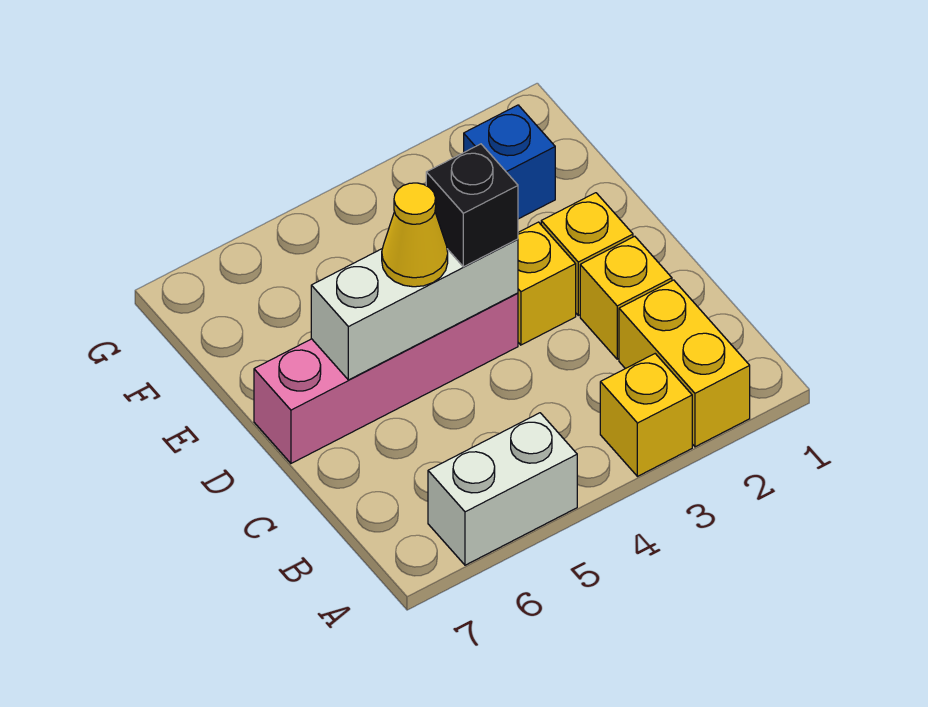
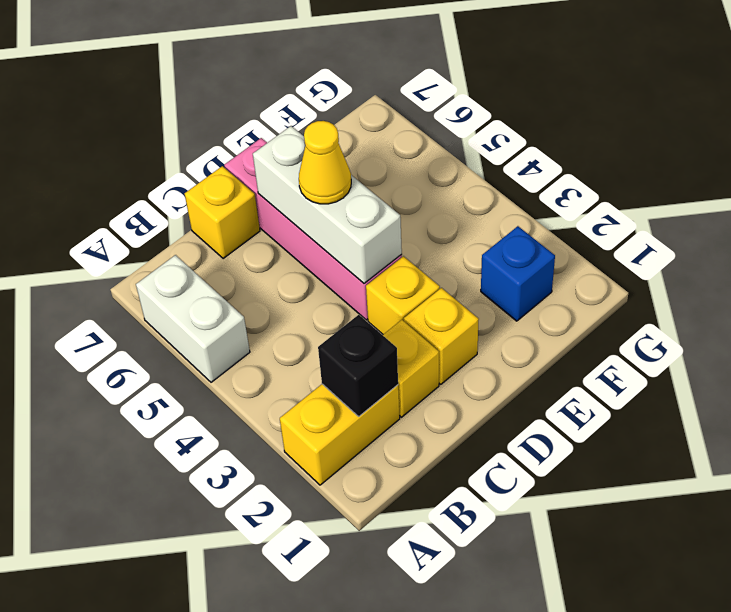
yellow 1x1 brick [600,354,692,476] -> yellow 1x1 brick moved to [185,166,260,259]
black 1x1 brick [426,144,518,267] -> black 1x1 brick moved to [318,315,398,416]

